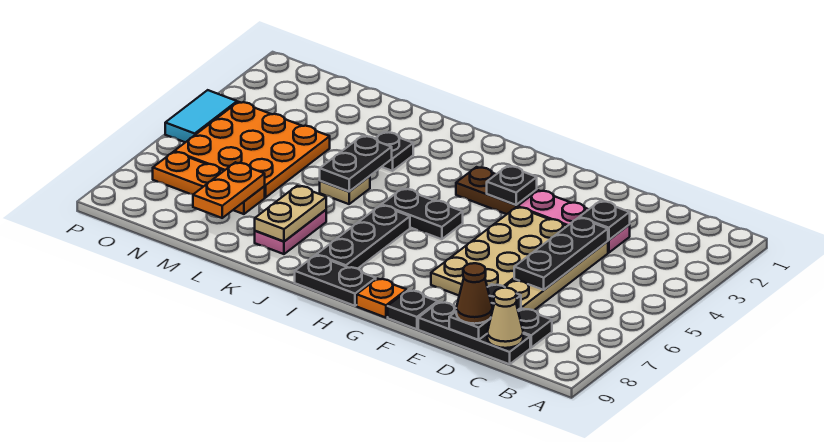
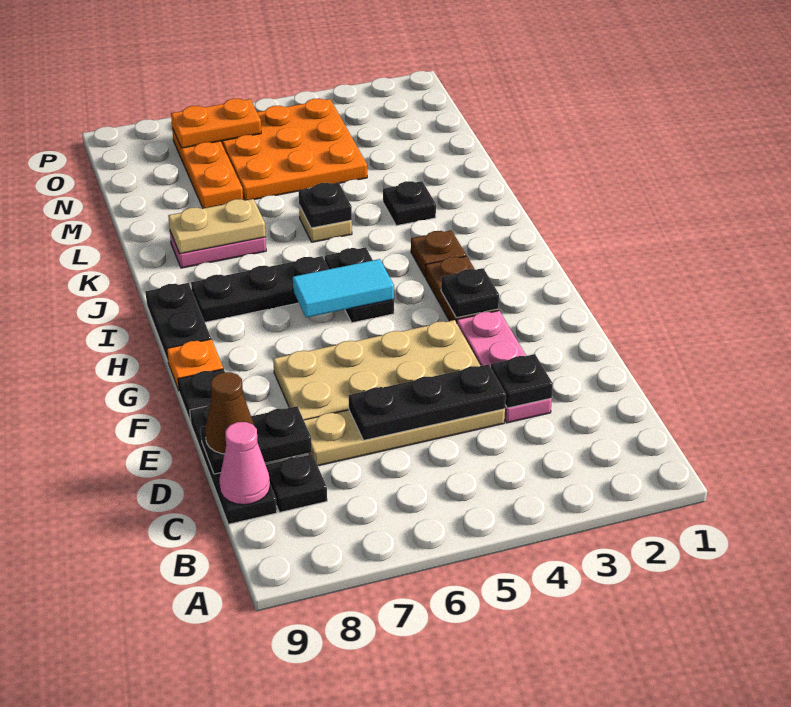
tan 1x1 cone [487,287,523,348] -> pink 1x1 cone [219,422,270,505]
none -> brown 1x1 plate [411,230,466,277]
black 1x2 plate [320,136,392,192] -> black 1x1 plate [299,183,352,228]
orange 1x2 plate [193,162,265,218] -> orange 1x2 plate moved to [171,99,261,148]
cyan 1x2 tile [165,90,237,142] -> cyan 1x2 tile moved to [293,259,394,317]

